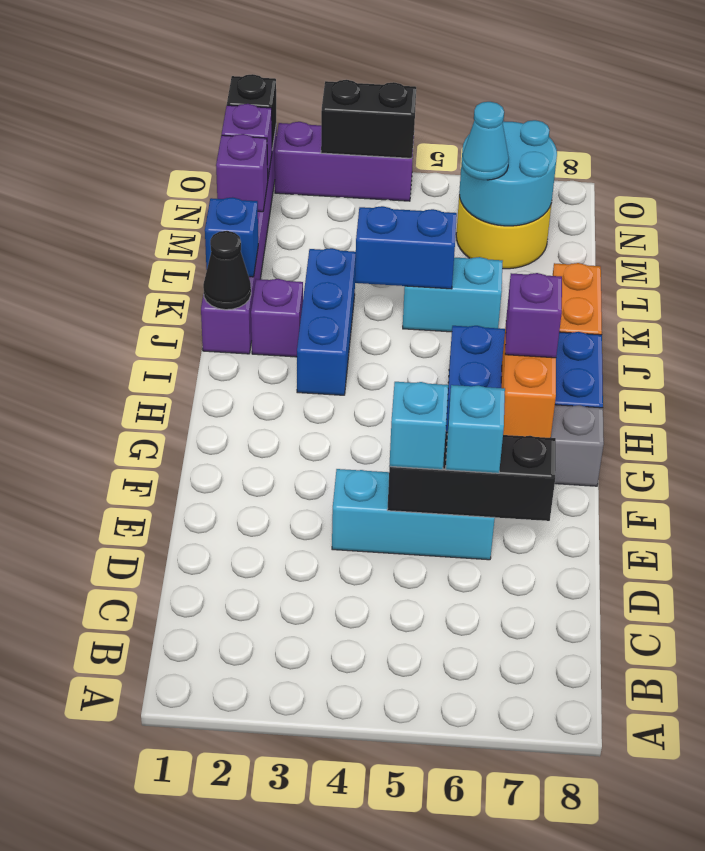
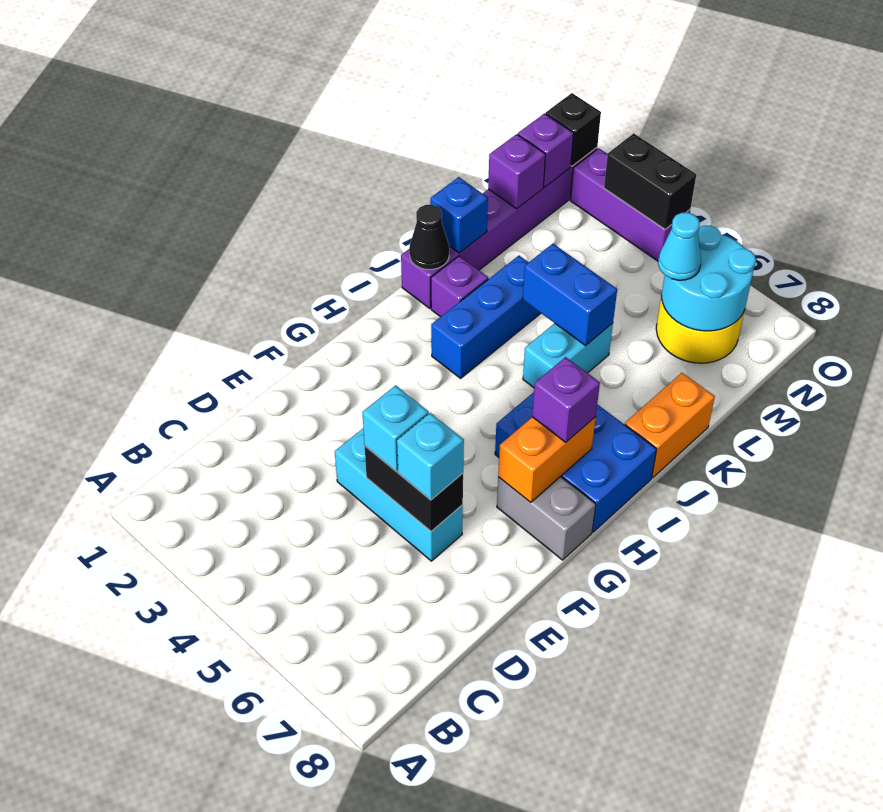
black 1x3 brick [387,431,556,521] -> black 1x2 brick [365,446,463,531]
cyan 1x2 brick [403,257,503,332] -> cyan 1x2 brick turned to [523,323,613,388]

